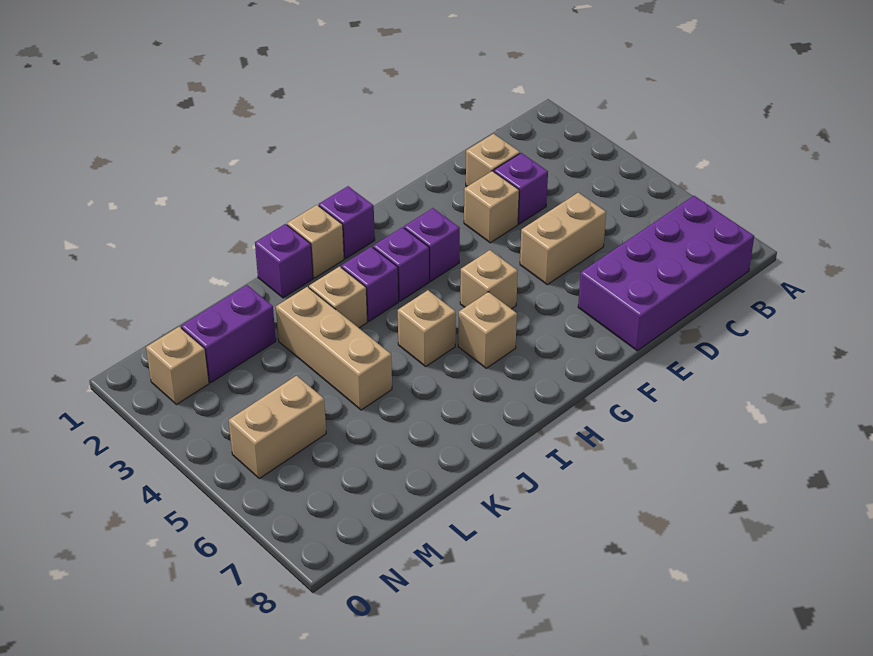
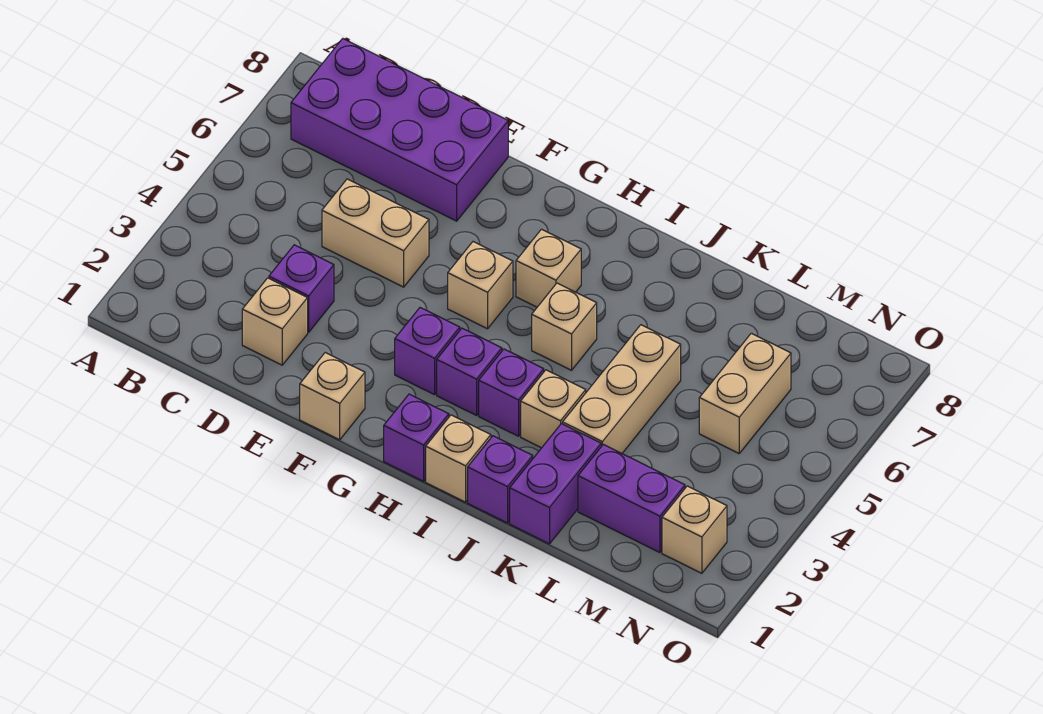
tan 1x1 brick [464,171,519,243] -> tan 1x1 brick moved to [300,353,365,440]
none -> purple 1x2 brick [510,424,601,544]
tan 1x2 brick [229,376,326,478] -> tan 1x2 brick turned to [699,333,791,453]

